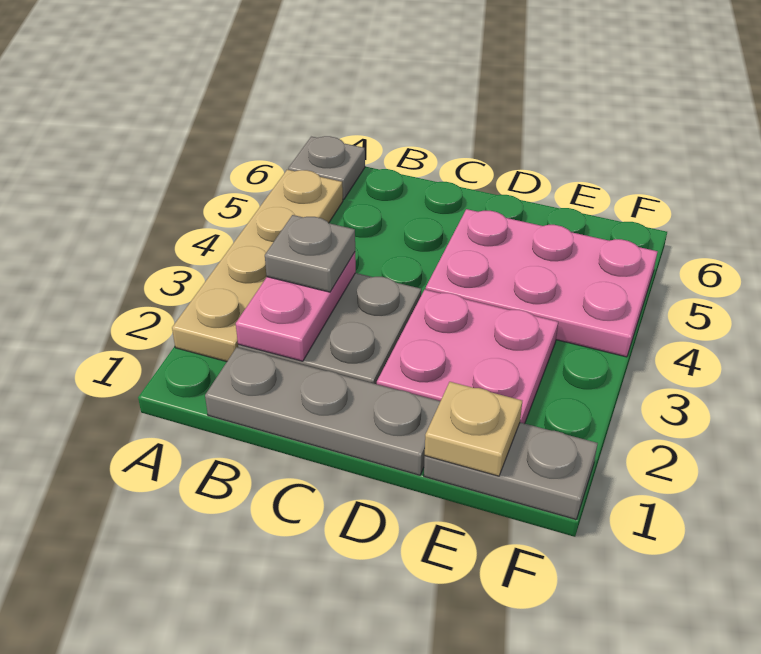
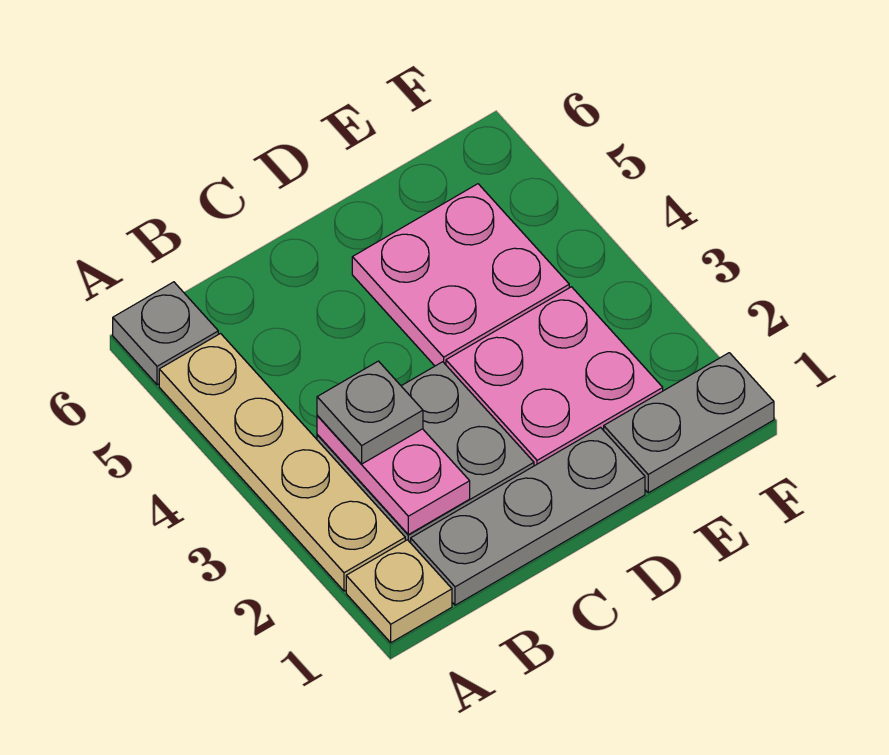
pink 2x3 plate [426,209,658,357] -> pink 2x2 plate [352,184,569,366]
tan 1x1 plate [425,382,522,476] -> tan 1x1 plate moved to [346,540,452,643]

